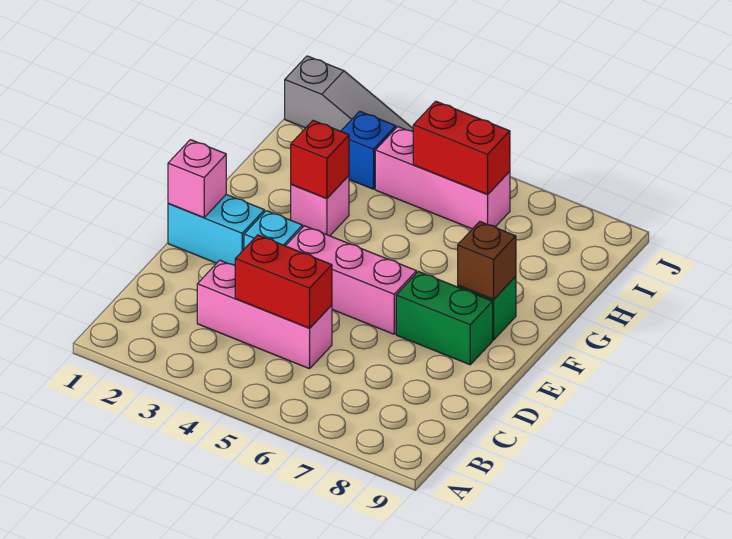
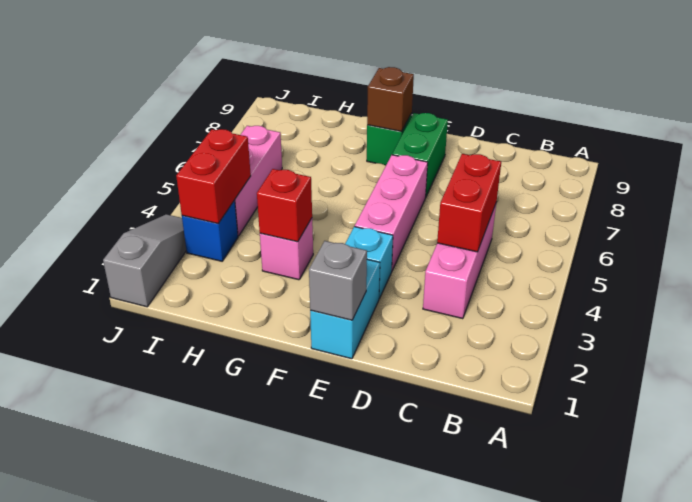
pink 1x1 brick [168,140,226,217] -> grey 1x1 brick [309,241,367,320]
red 1x2 brick [413,101,510,195] -> red 1x2 brick moved to [176,129,251,223]

